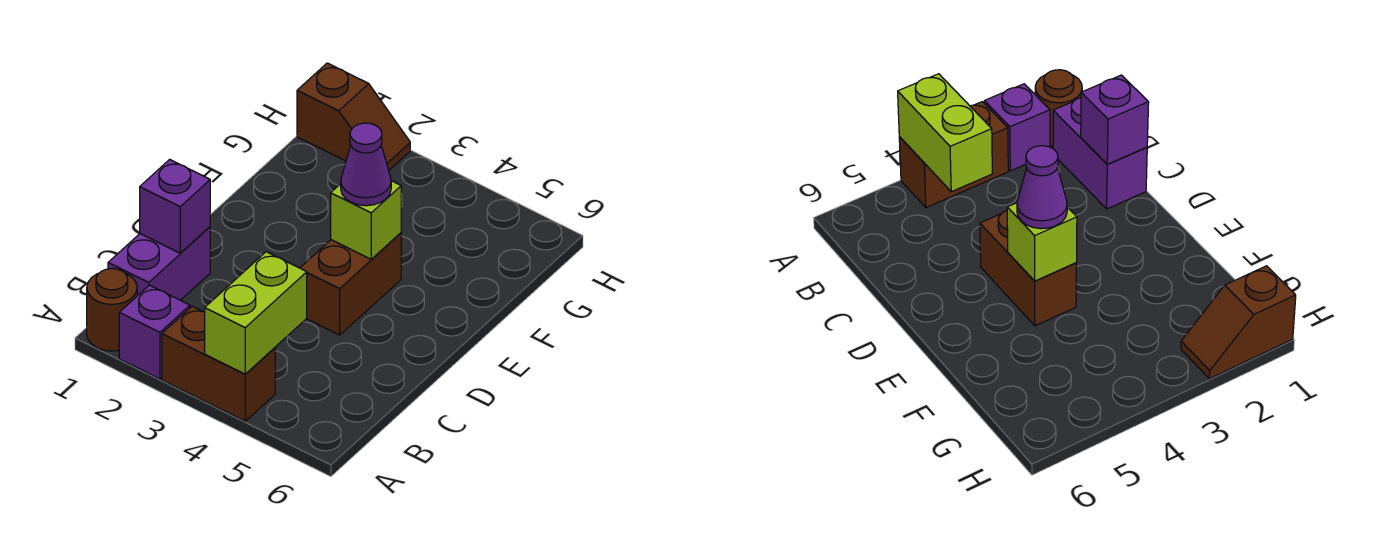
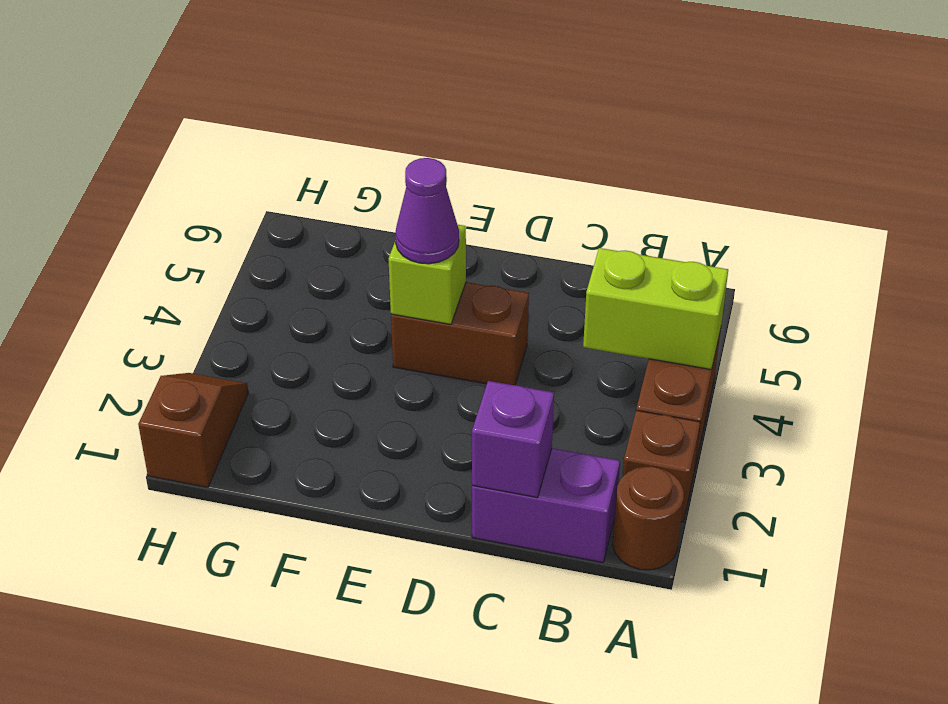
purple 1x1 brick [119,285,190,379] -> brown 1x1 brick [623,410,700,522]

